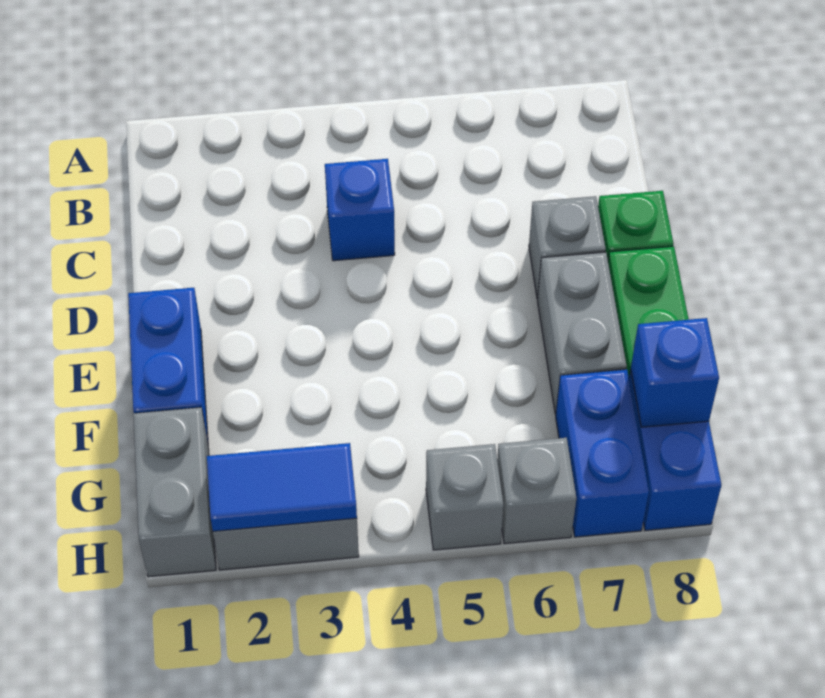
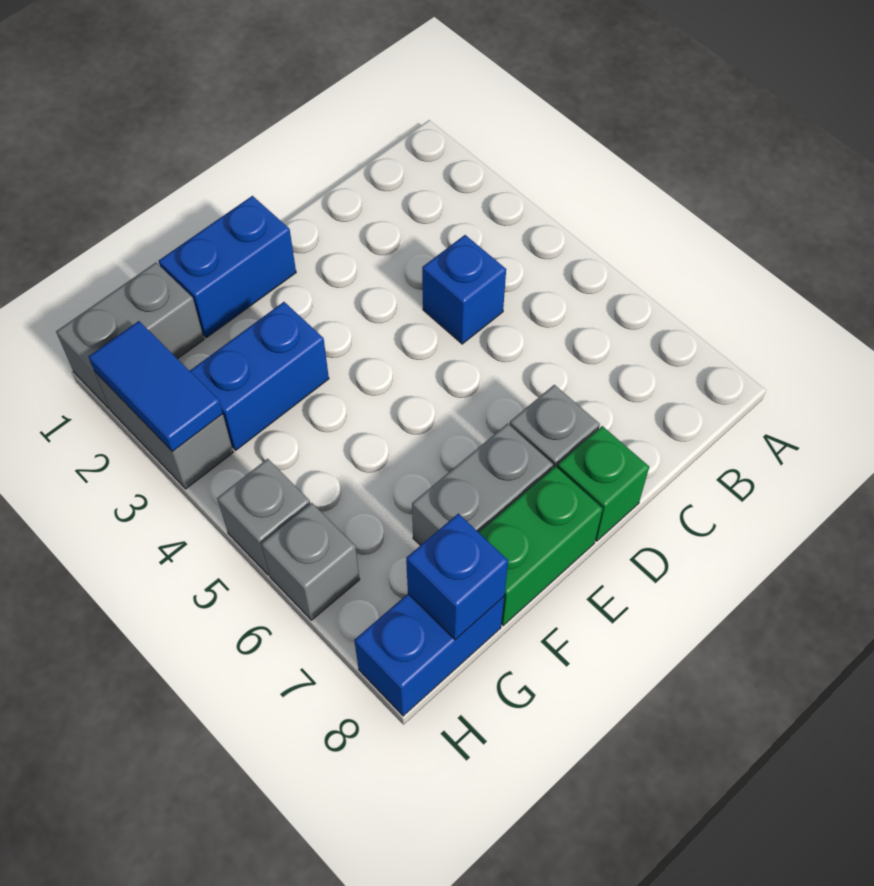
blue 1x2 brick [556,369,649,537] -> blue 1x2 brick moved to [190,302,329,450]

